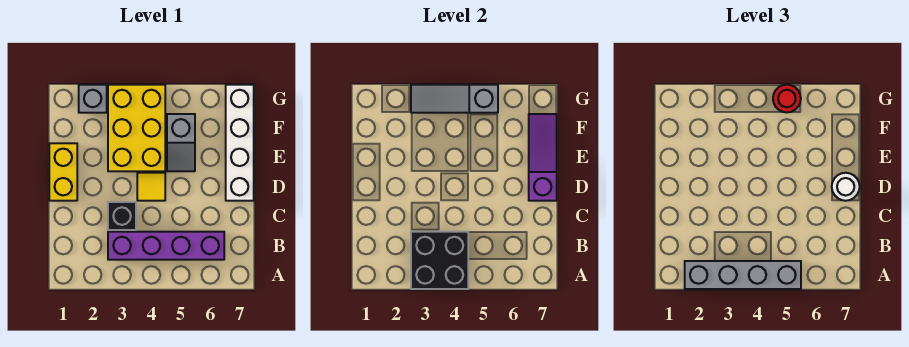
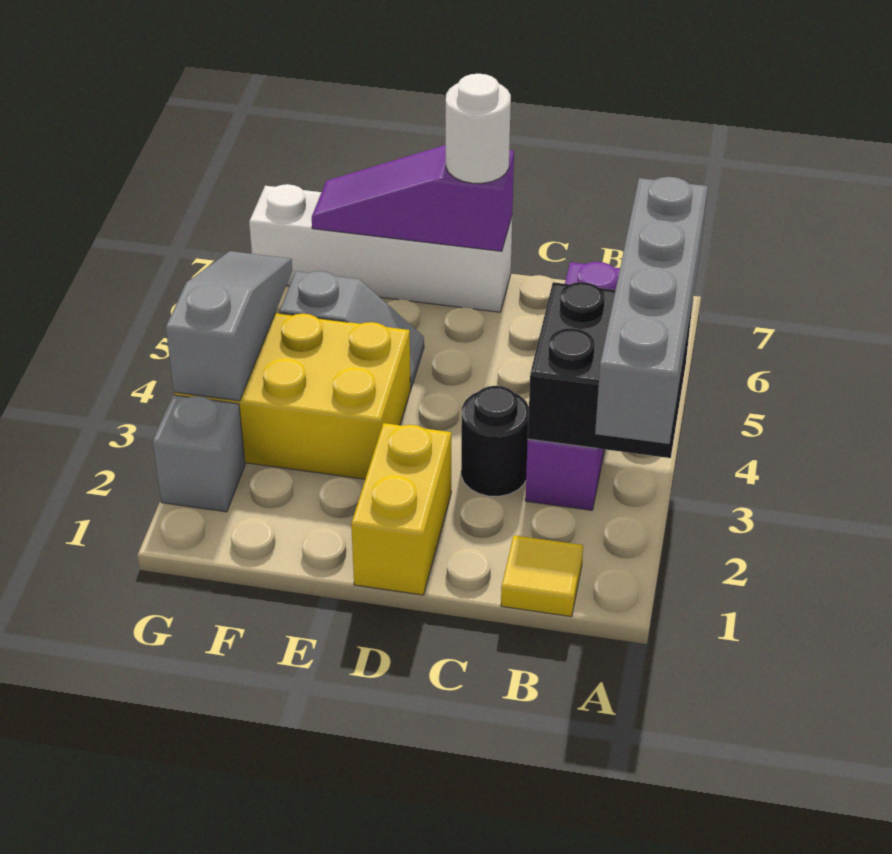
black 1x1 brick [108,202,136,230] -> black 1x1 round brick [461,386,529,496]
yellow 1x2 brick [49,143,77,201] -> yellow 1x2 brick turned to [351,423,451,595]
yellow 1x1 tile [137,173,165,201] -> yellow 1x1 tile moved to [501,535,583,617]
grey 1x3 slope [411,85,498,113] -> grey 1x3 slope turned to [166,251,292,401]
red 1x1 round brick [773,85,801,112] -> none

